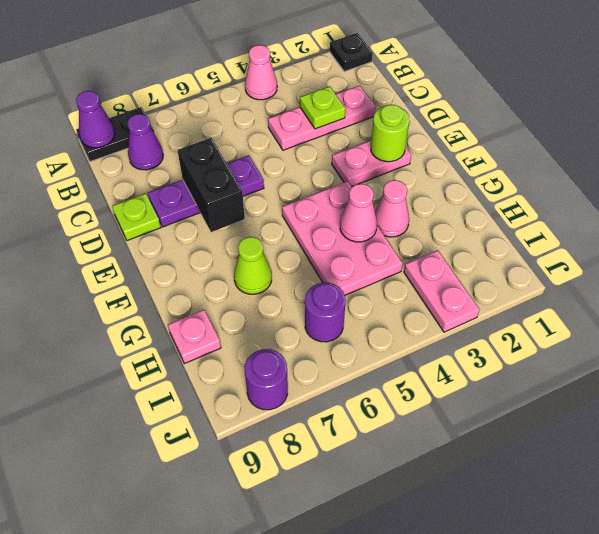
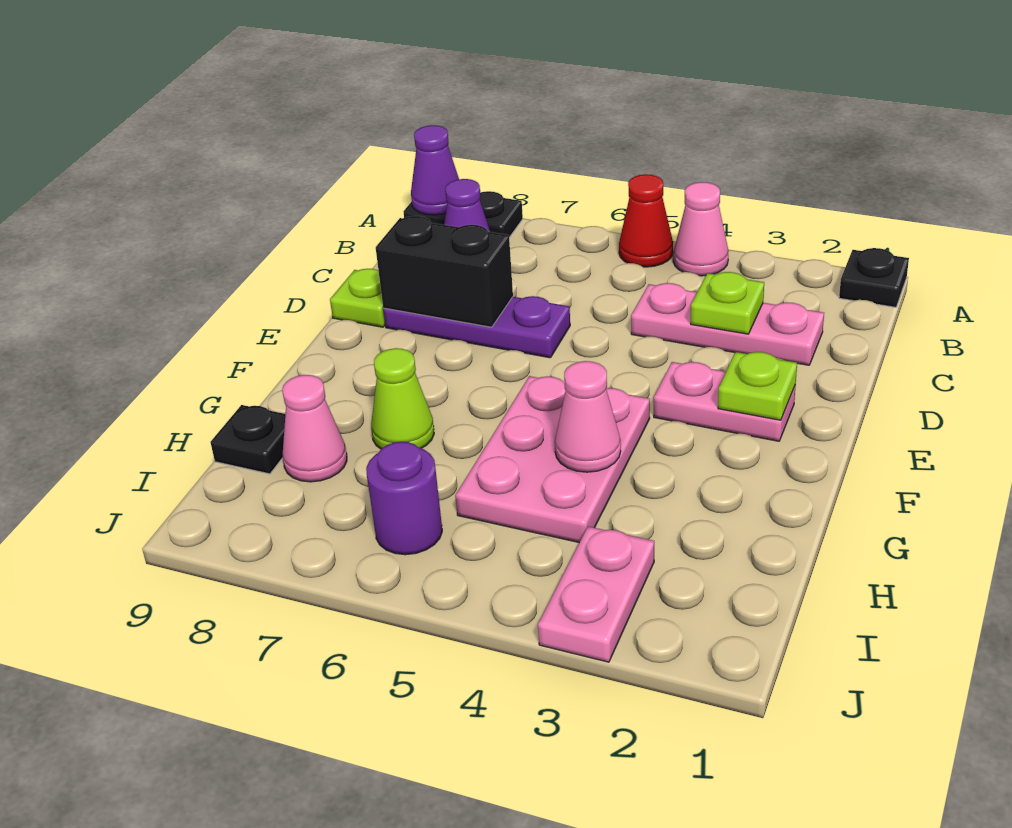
none -> red 1x1 cone [619,174,673,267]
black 1x2 brick [178,138,245,232] -> black 1x2 brick turned to [376,216,513,327]
lime 1x1 round brick [371,105,409,162] -> lime 1x1 plate [718,352,797,420]
pink 1x1 cone [375,180,409,237] -> pink 1x1 cone moved to [282,375,347,482]
pink 1x1 plate [168,310,221,364] -> black 1x1 plate [210,405,285,474]
purple 1x1 round brick [245,349,288,410] -> none

